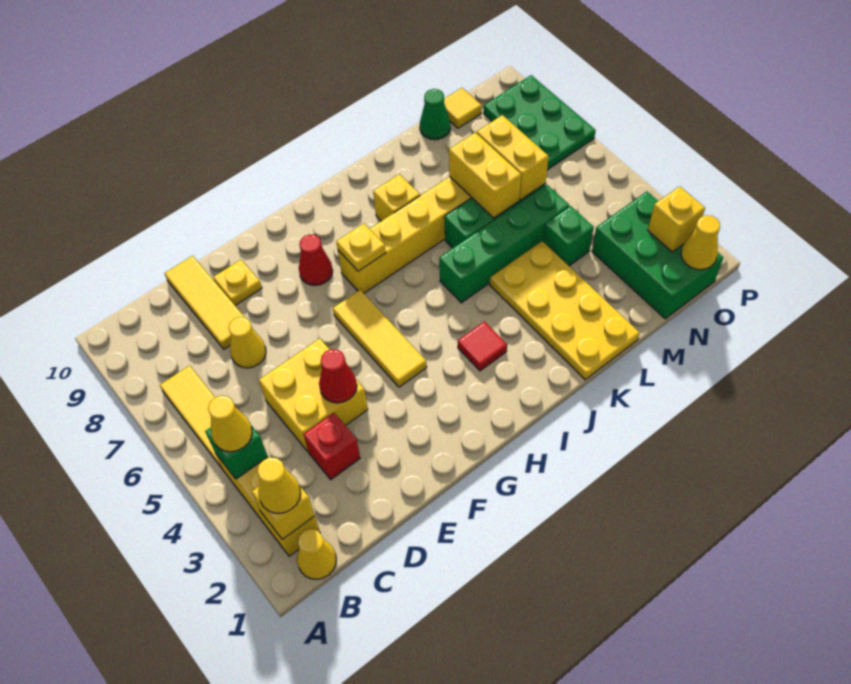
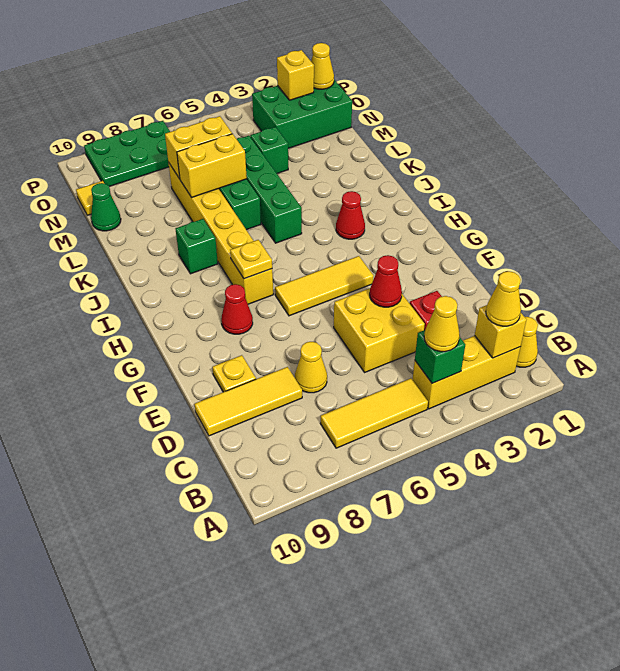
red 1x1 tile [458,321,507,371] -> red 1x1 cone [336,191,365,239]
yellow 1x1 brick [373,174,420,221] -> green 1x1 brick [176,219,218,274]
yellow 2x4 plate [490,241,640,380] -> none

